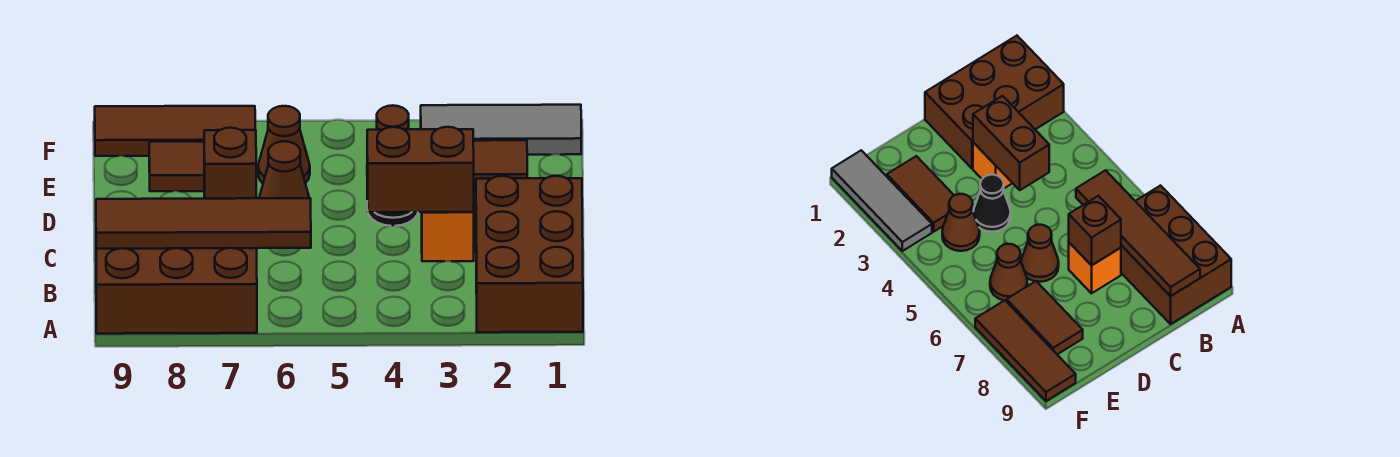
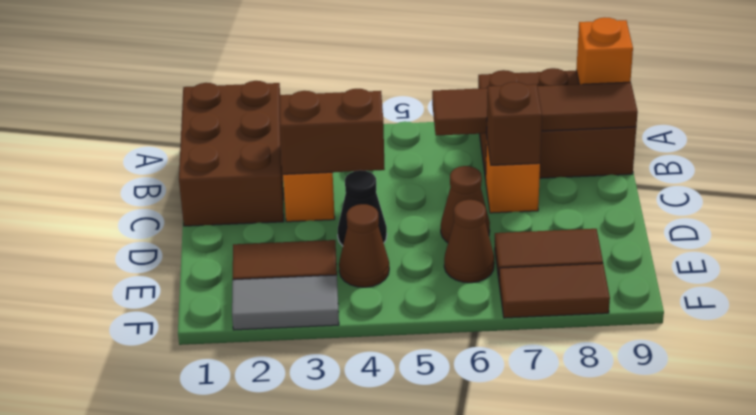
none -> orange 1x1 brick [576,17,633,84]
grey 1x3 tile [421,105,581,155] -> grey 1x2 tile [232,275,339,330]
brown 1x3 tile [95,106,255,156] -> brown 1x2 tile [499,263,610,318]

